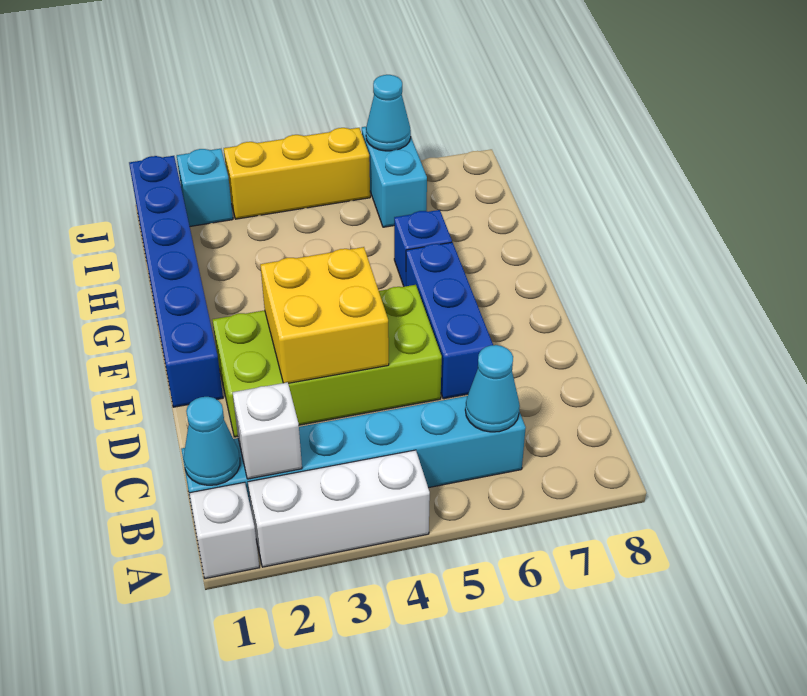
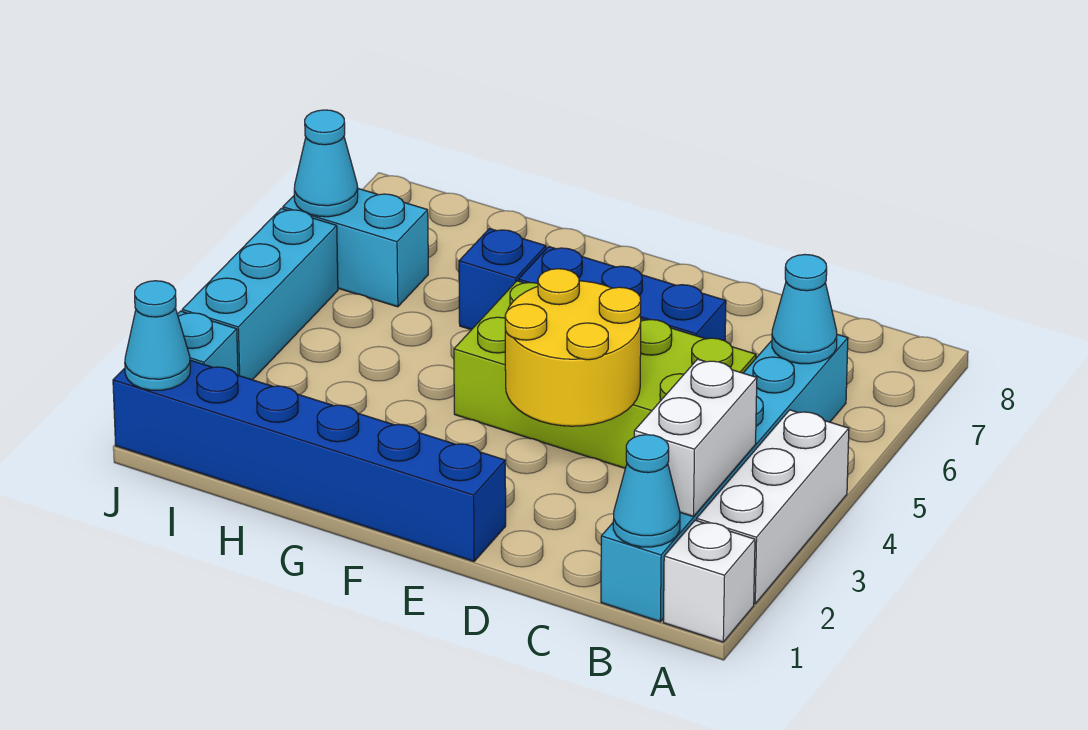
white 1x1 brick [233,382,302,479] -> white 1x2 brick [634,359,757,517]
lime 2x4 brick [213,285,442,437] -> lime 2x4 brick turned to [454,281,756,468]
yellow 2x2 brick [260,247,389,383] -> yellow 2x2 round brick [505,269,641,426]
none -> cyan 1x1 cone [125,281,190,390]
yellow 1x3 brick [224,128,370,219] -> cyan 1x3 brick [182,208,338,380]

